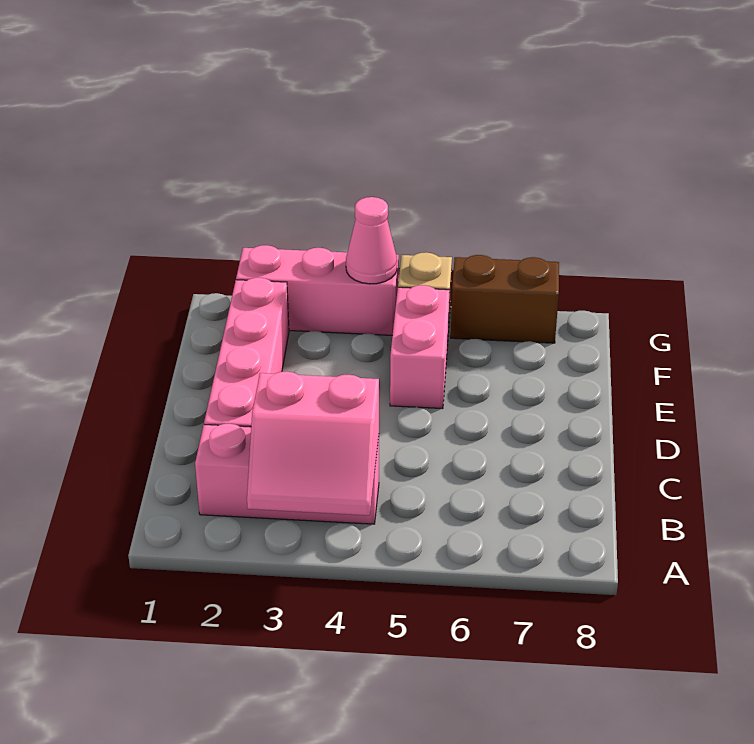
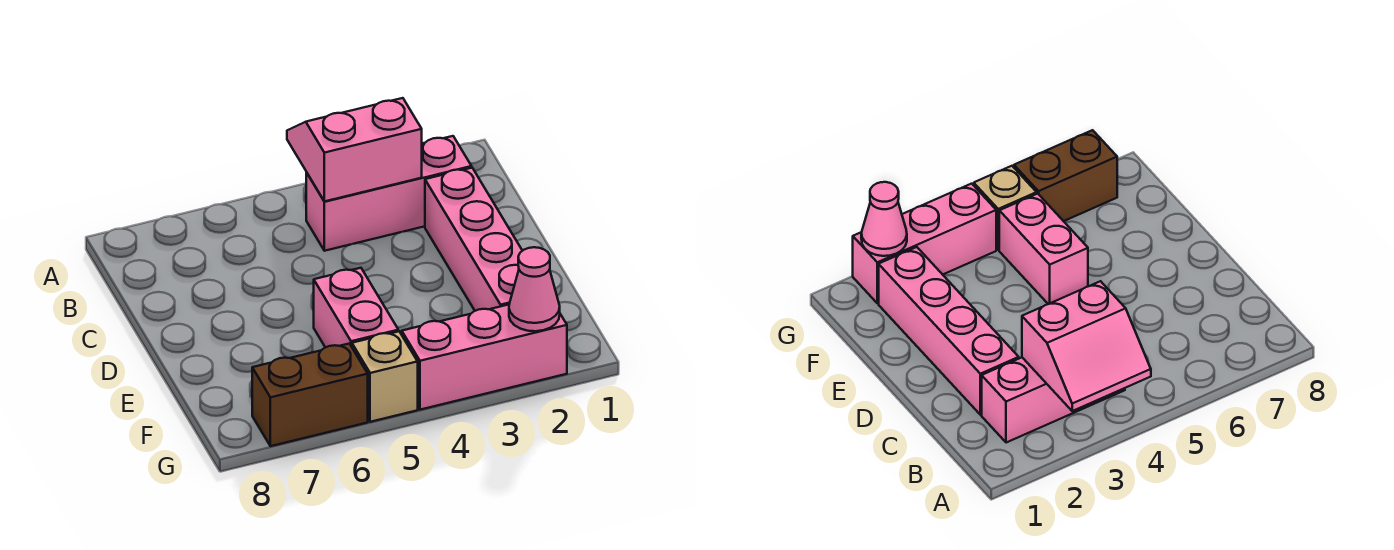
pink 1x1 cone [346,197,397,284] -> pink 1x1 cone moved to [509,247,560,331]

